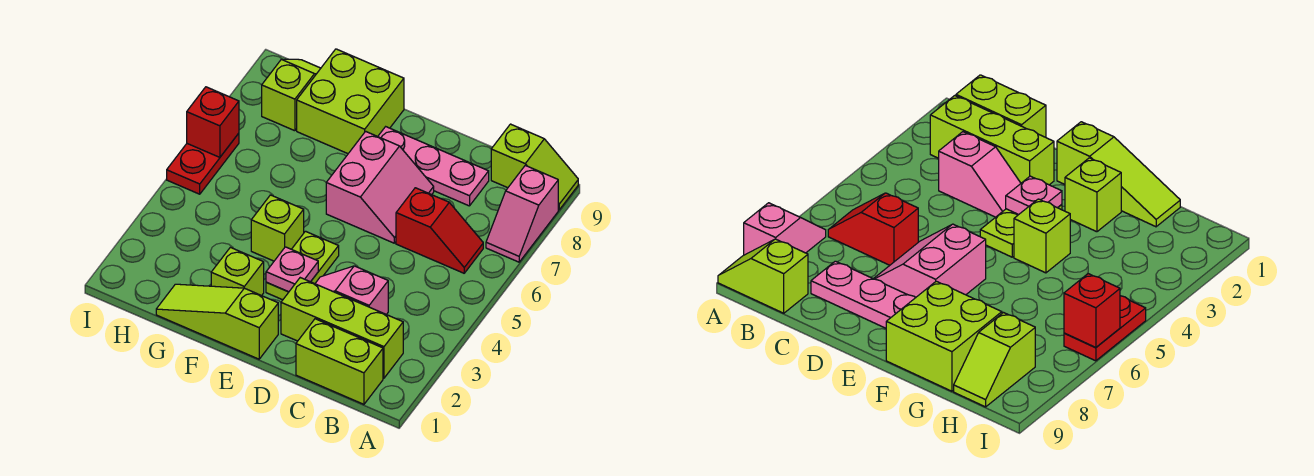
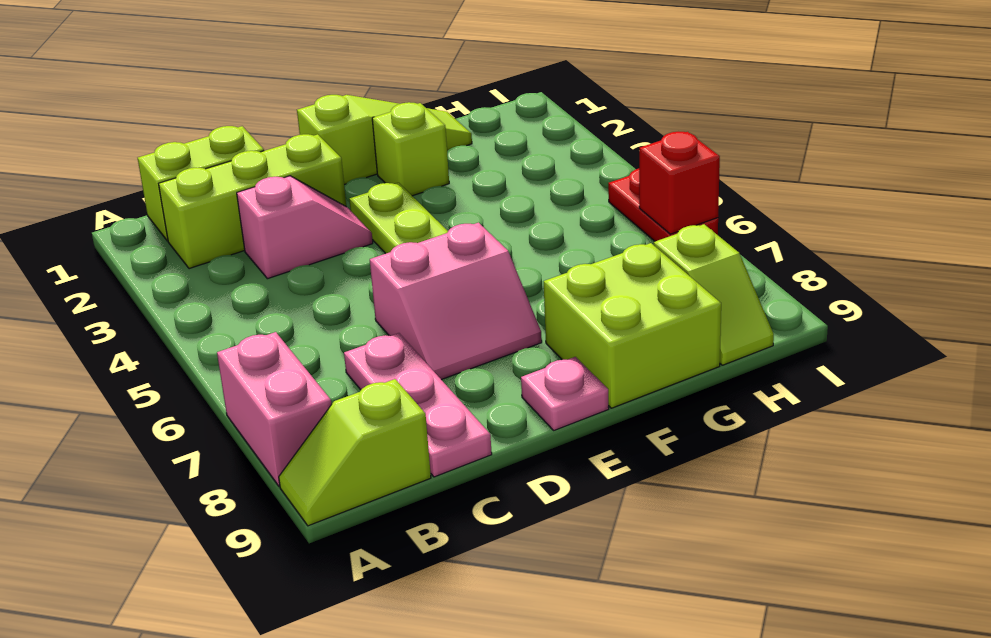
pink 1x2 slope [486,165,558,262] -> pink 1x2 brick [217,332,332,486]
red 1x2 slope [396,188,483,273] -> none
pink 1x3 plate [378,127,489,206] -> pink 1x3 plate turned to [344,333,492,477]
pink 2x2 slope [326,131,434,243] -> pink 2x2 slope turned to [370,223,542,380]
pink 1x1 plate [266,247,318,292] -> pink 1x1 plate moved to [521,357,609,430]
lime 1x1 brick [251,195,304,261] -> none

